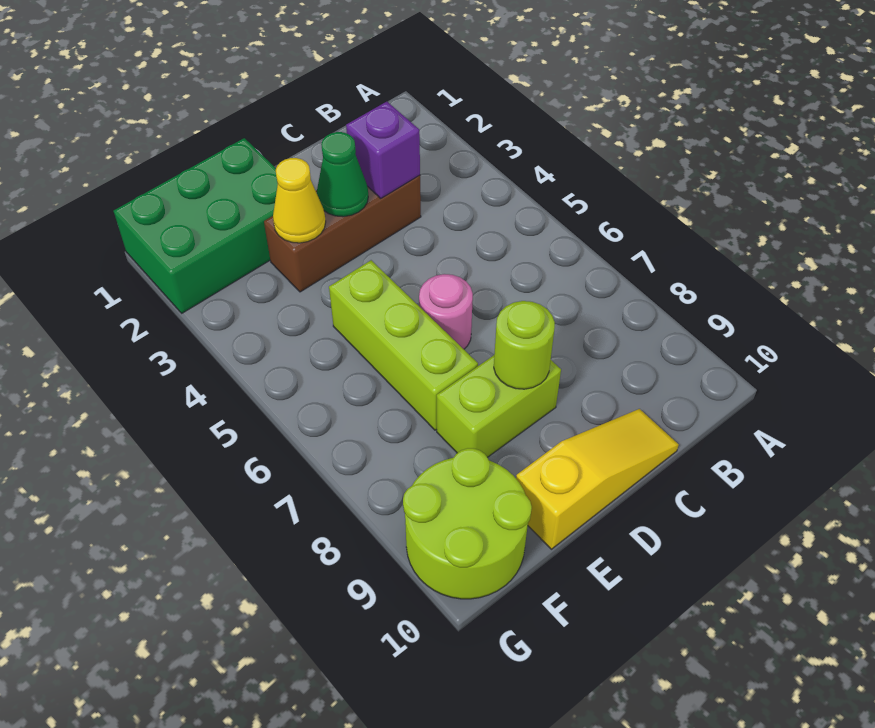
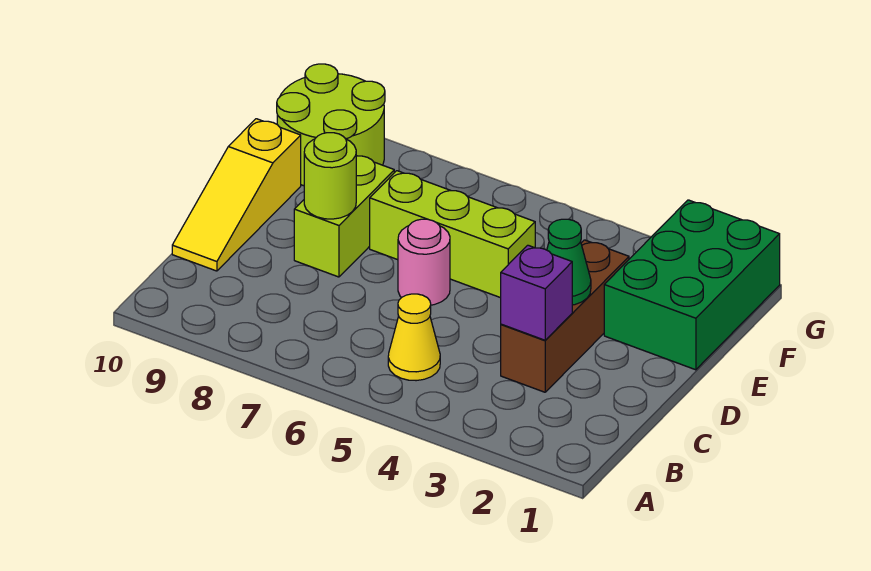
yellow 1x1 cone [273,158,326,243] -> yellow 1x1 cone moved to [388,294,440,381]

